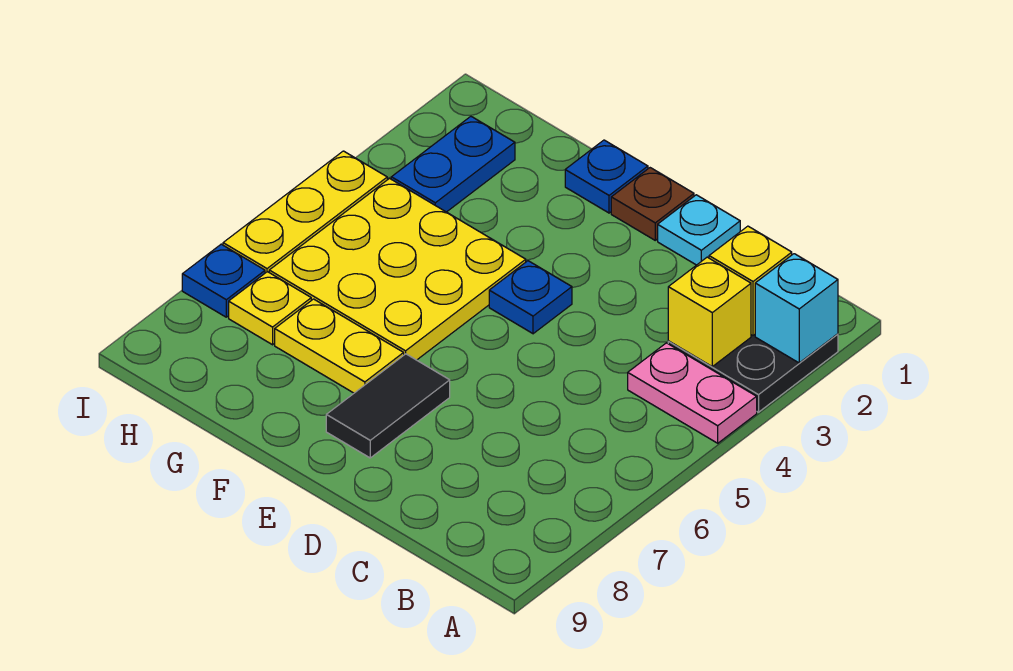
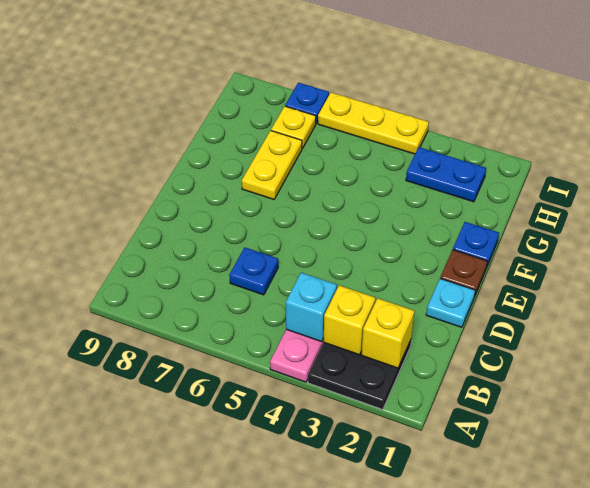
cyan 1x1 brick [755,254,838,363] -> cyan 1x1 brick moved to [286,273,337,342]
blue 1x1 plate [489,261,572,334] -> blue 1x1 plate moved to [229,248,278,295]
black 1x2 tile [326,354,450,458] -> none
yellow 3x3 plate [269,179,526,360] -> none

